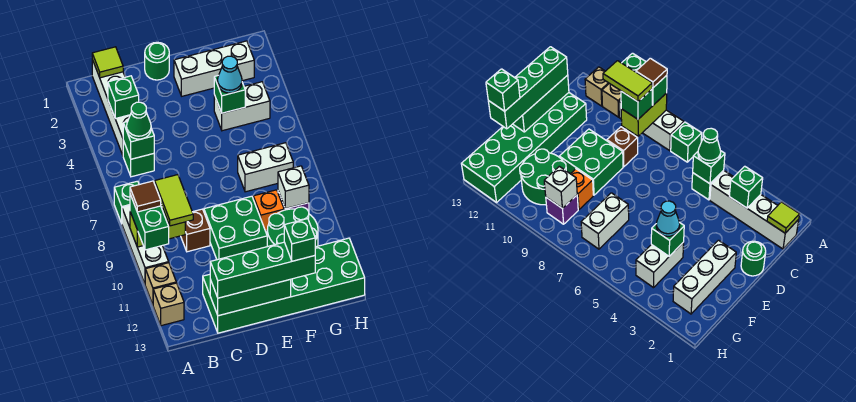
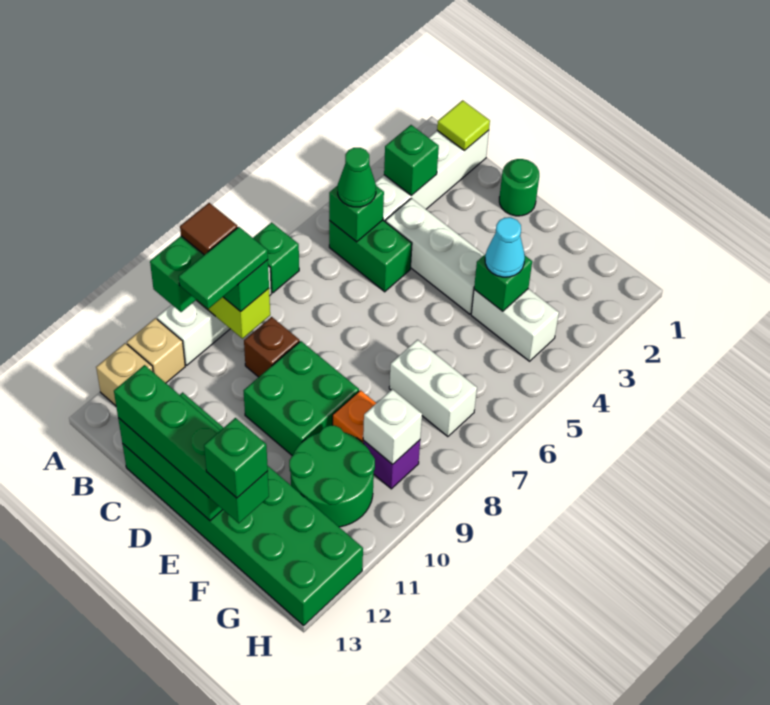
green 1x1 brick [123,141,154,177] -> green 1x2 brick [329,220,412,292]
lime 1x2 tile [155,175,193,226] -> green 1x2 tile [179,227,268,309]
white 1x3 brick [174,41,254,96] -> white 1x3 brick moved to [386,198,484,314]

